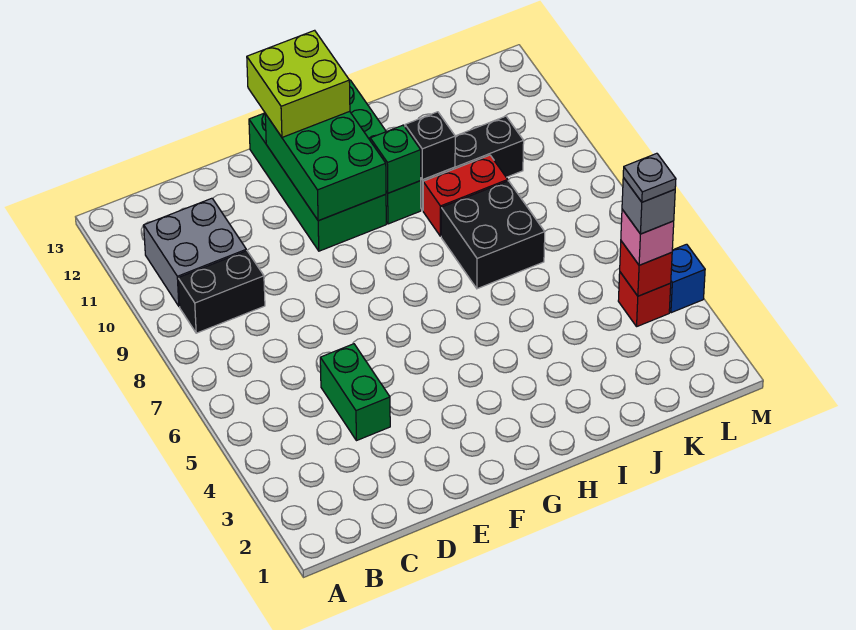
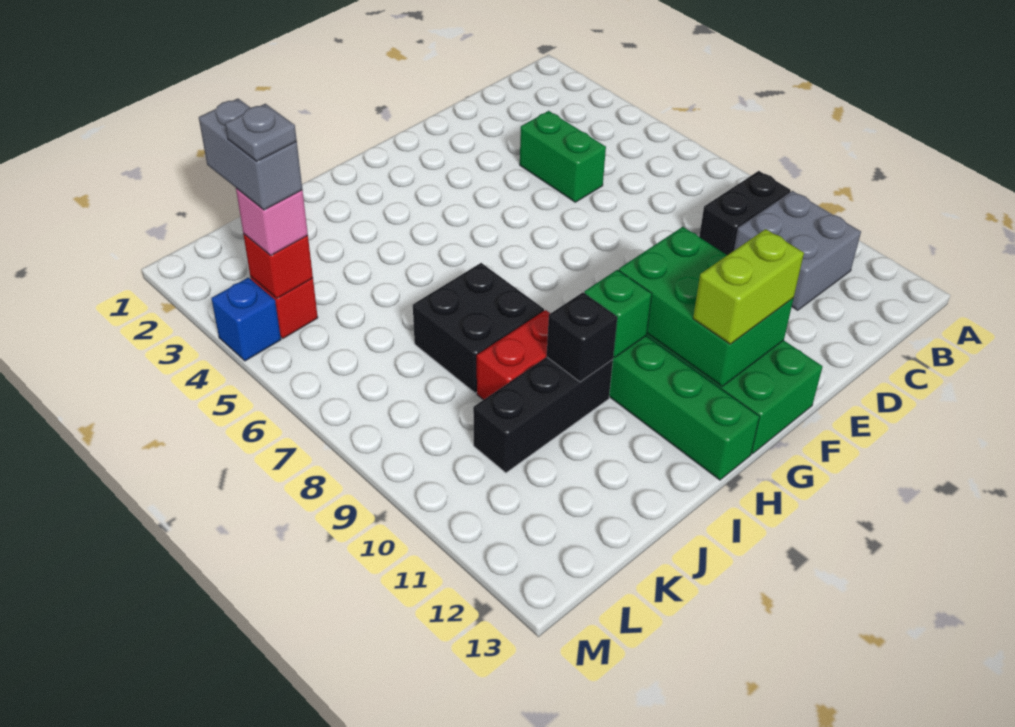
lime 2x2 brick [247,30,350,137] -> lime 1x2 brick [693,229,804,344]
grey 1x1 brick [622,178,675,234] -> grey 1x2 brick [199,99,302,210]

